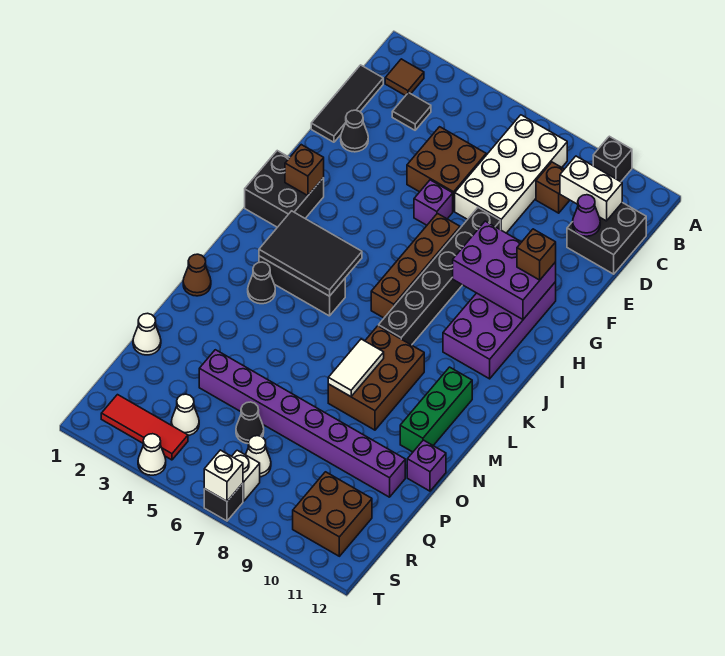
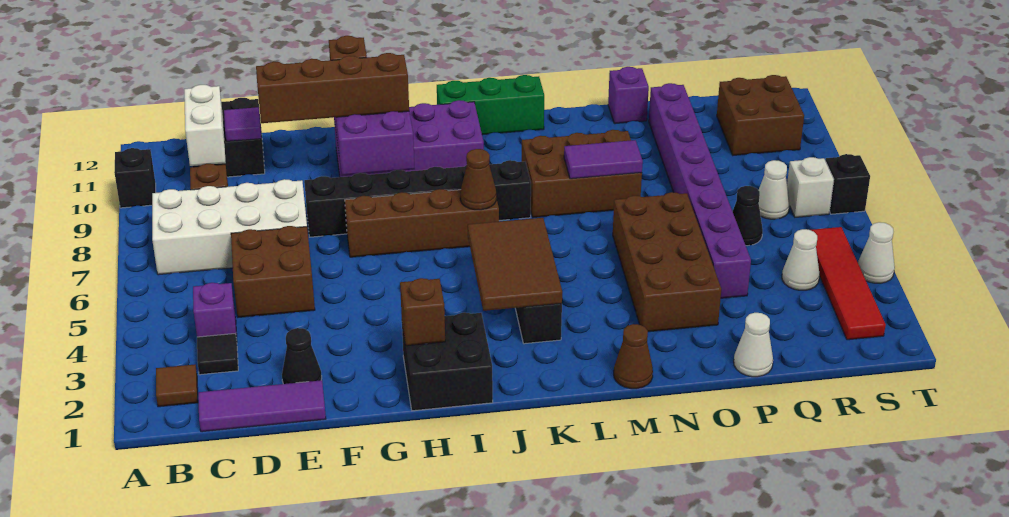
black 1x3 tile [311,65,383,142] -> purple 1x3 tile [198,380,326,432]
purple 1x1 cone [573,195,600,236] -> purple 1x1 tile [224,107,261,141]
none -> brown 1x4 brick [256,53,409,123]
purple 1x1 brick [414,180,453,225] -> purple 1x1 brick moved to [193,283,237,339]
black 2x3 tile [259,211,362,296] -> brown 2x3 tile [468,218,562,311]
none -> brown 1x1 cone [460,149,496,210]
black 1x1 cone [248,262,275,304] -> none
green 1x3 brick [400,367,472,452] -> green 1x3 brick moved to [437,75,544,135]
white 1x2 tile [328,339,384,397] -> purple 1x2 tile [564,140,643,179]
none -> brown 2x4 brick [613,192,721,332]
red 1x3 tile [101,395,188,460] -> red 1x4 tile [811,227,886,340]
white 1x1 brick [204,450,243,501] -> none

